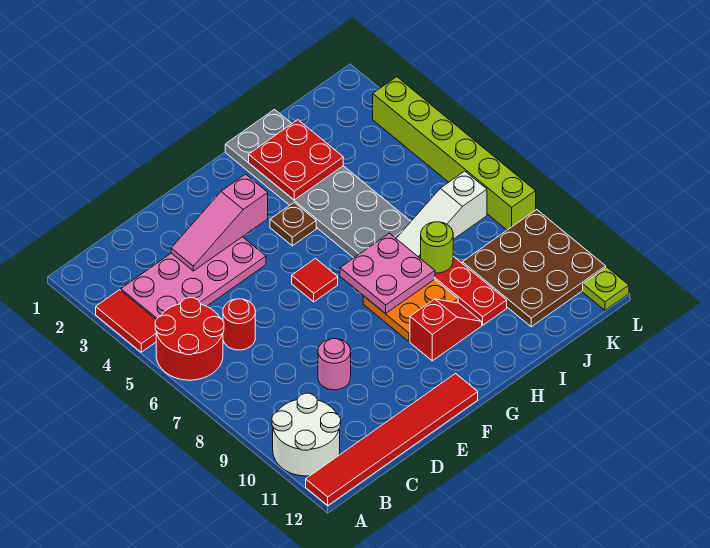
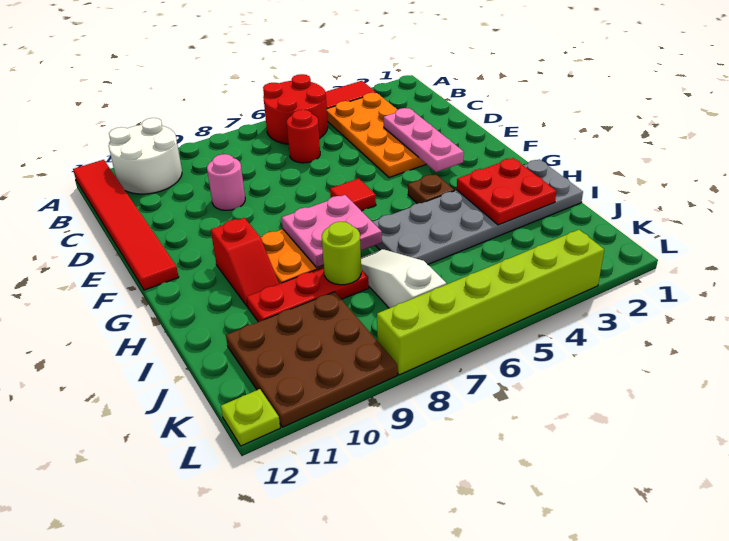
pink 2x4 plate [121,237,266,319] -> orange 2x4 plate [327,93,426,178]
pink 1x3 slope [171,174,268,271] -> pink 1x3 plate [384,108,464,172]

